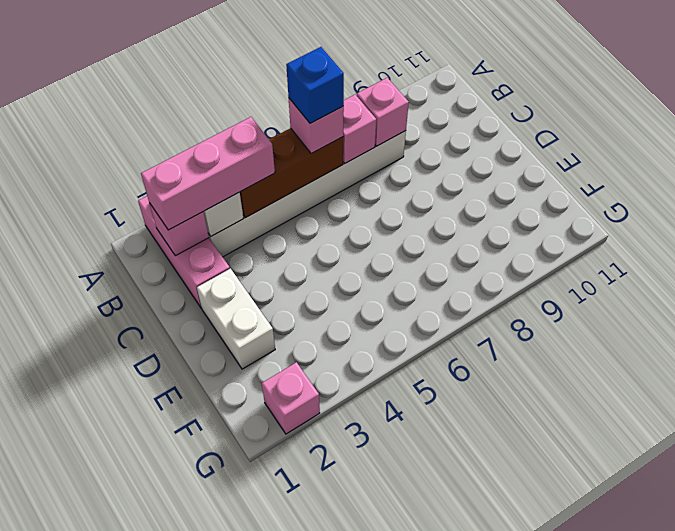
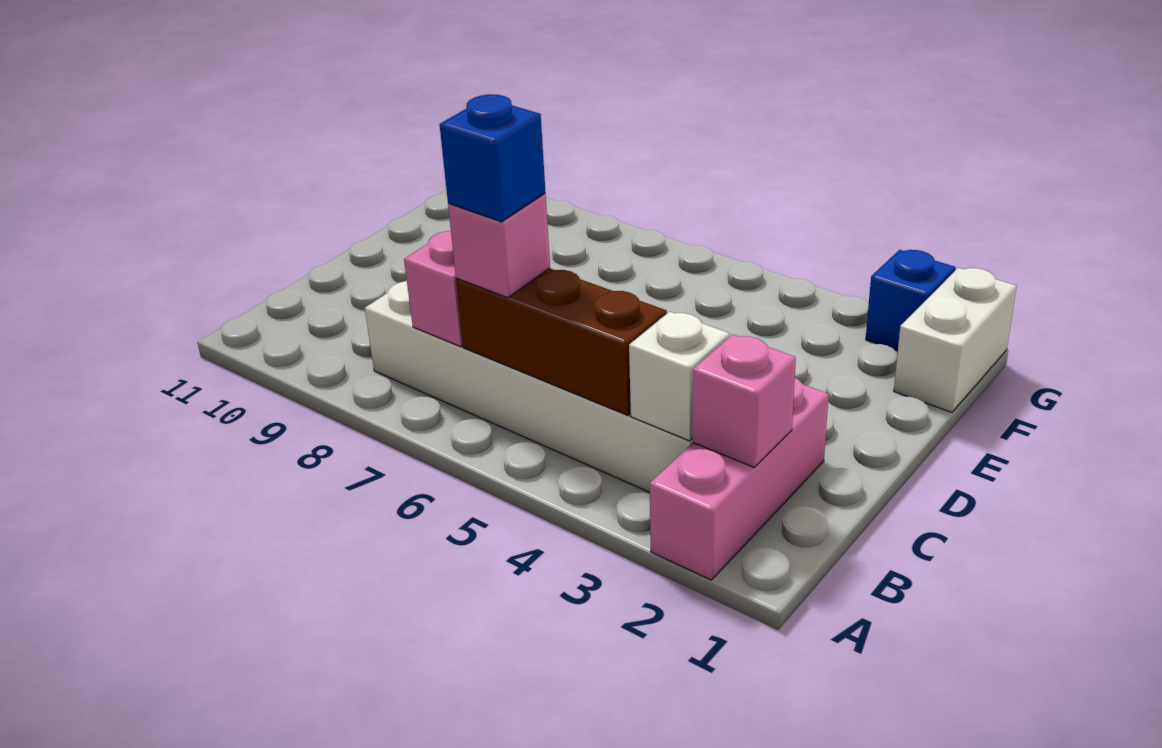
pink 1x3 brick [141,117,275,230] -> none
pink 1x1 brick [357,78,409,146] -> none
white 1x2 brick [197,268,275,369] -> white 1x2 brick moved to [894,268,1017,412]
pink 1x1 brick [262,362,320,434] -> blue 1x1 brick [866,250,955,351]

